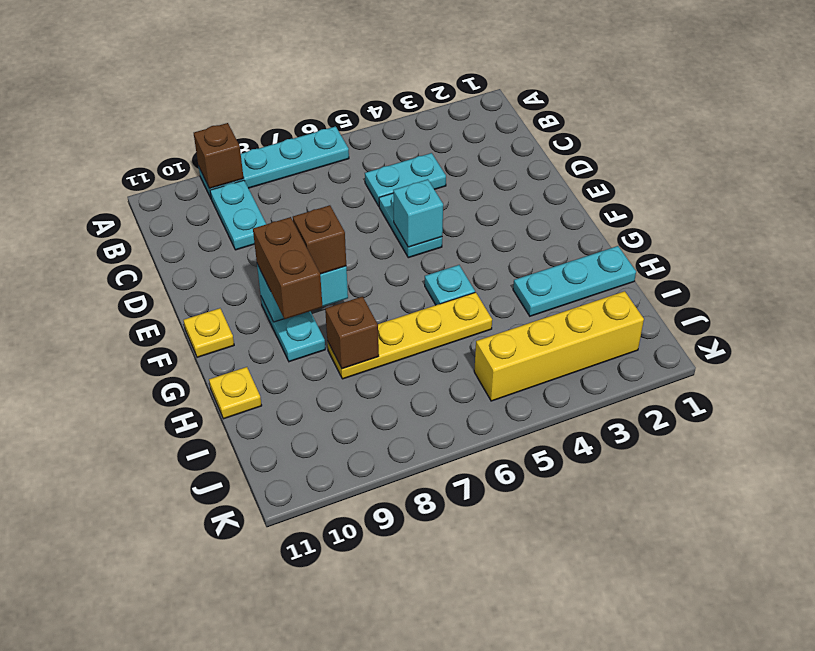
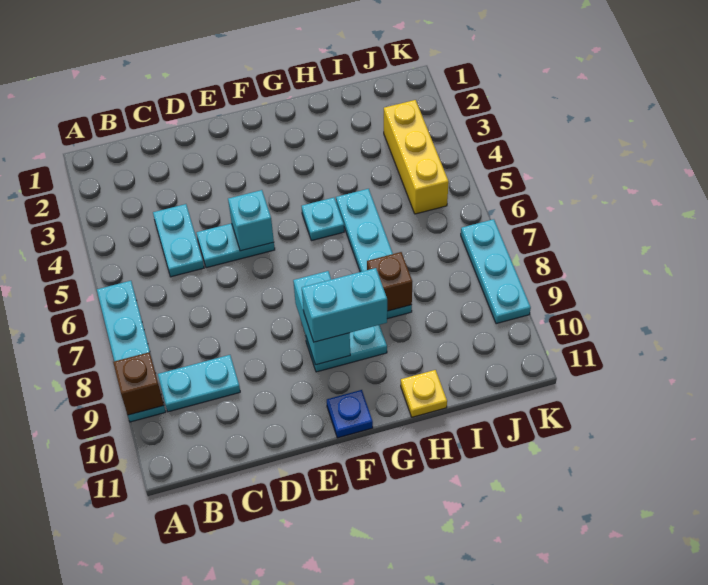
brown 1x1 brick [293,205,346,274] -> none
brown 1x2 brick [253,217,323,319] -> cyan 1x2 brick [302,268,387,342]
yellow 1x1 plate [184,308,234,357] -> blue 1x1 plate [327,390,373,438]
cyan 1x3 plate [513,246,636,316] -> cyan 1x3 plate moved to [461,219,531,324]
yellow 1x4 plate [327,292,492,379] -> cyan 1x4 plate [336,189,412,319]
yellow 1x4 brick [474,291,644,401] -> yellow 1x3 brick [384,100,449,214]

